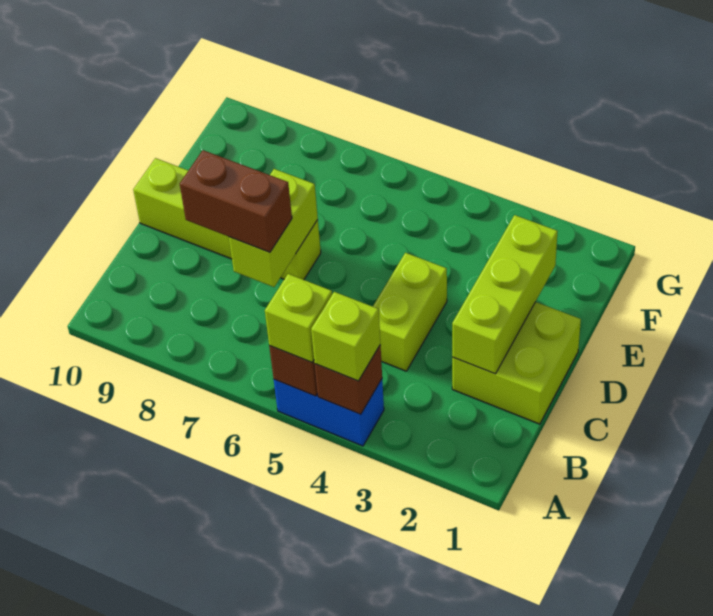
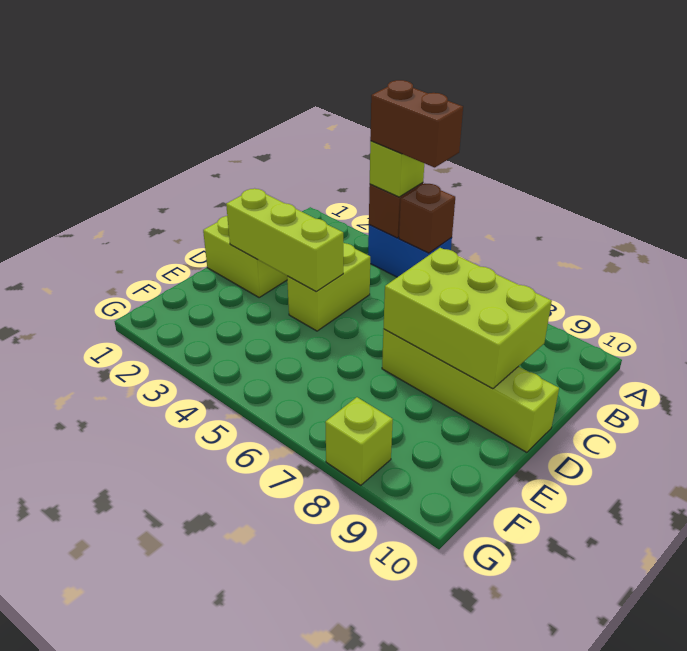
lime 1x1 brick [265,274,332,362] -> lime 1x1 brick moved to [325,397,393,485]
lime 1x3 brick [452,215,558,374] -> lime 1x3 brick turned to [226,189,343,292]
lime 1x2 brick [229,169,318,287] -> lime 2x3 brick [384,248,552,389]
brown 1x2 brick [180,150,292,252] -> brown 1x2 brick moved to [370,80,463,167]

